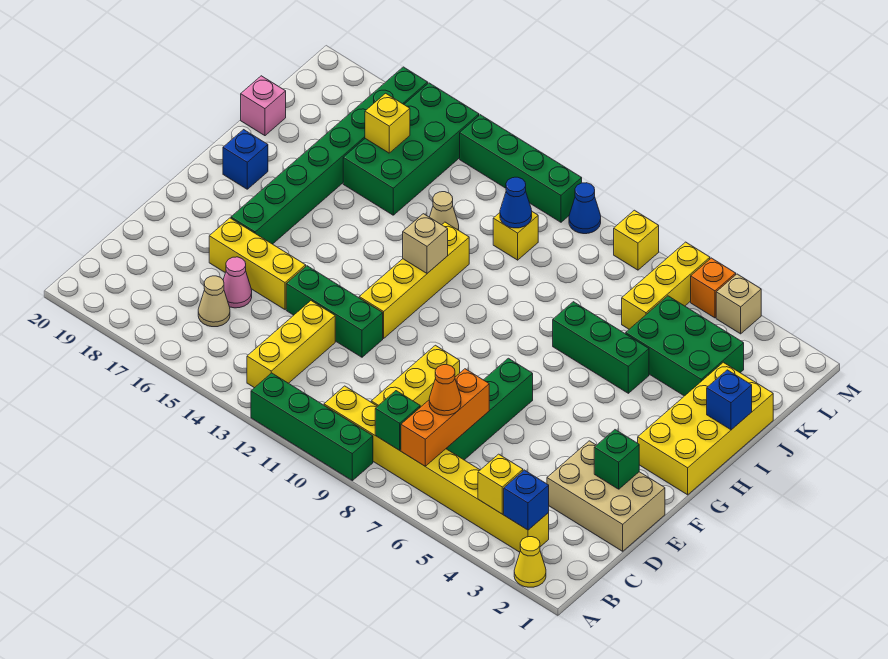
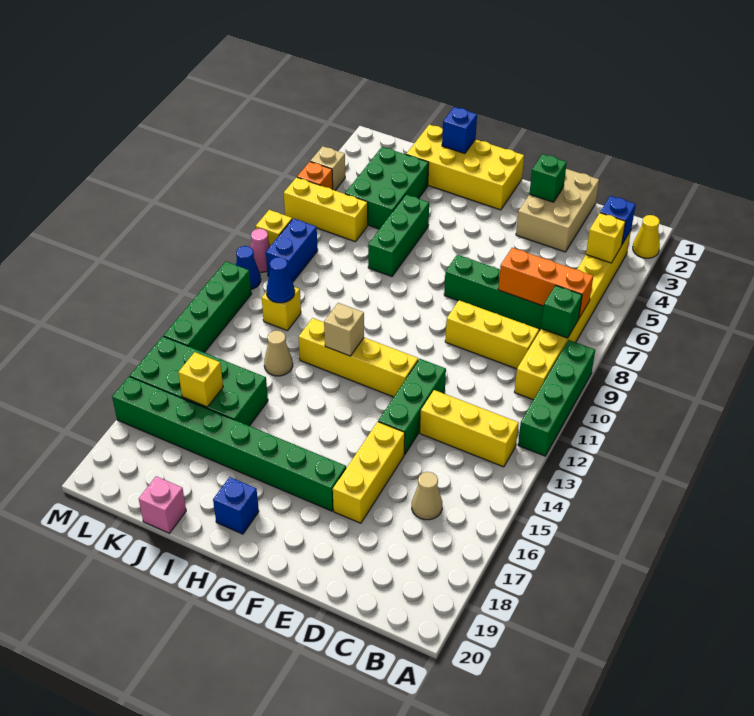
orange 1x1 cone [429,365,461,415] -> none
pink 1x1 cone [223,257,252,308] -> pink 1x1 cone moved to [251,229,270,272]
none -> blue 1x2 brick [266,218,318,282]

